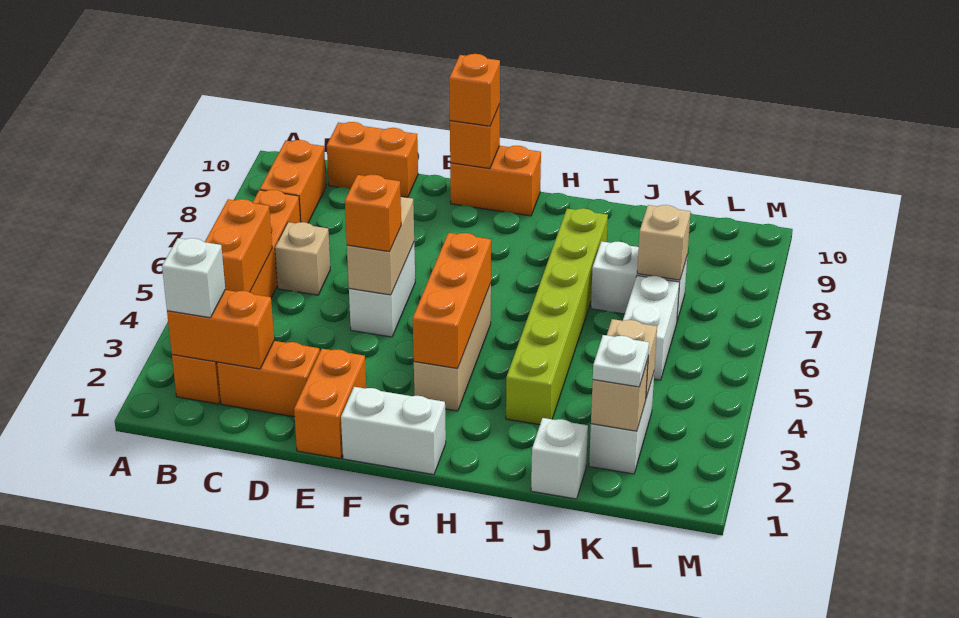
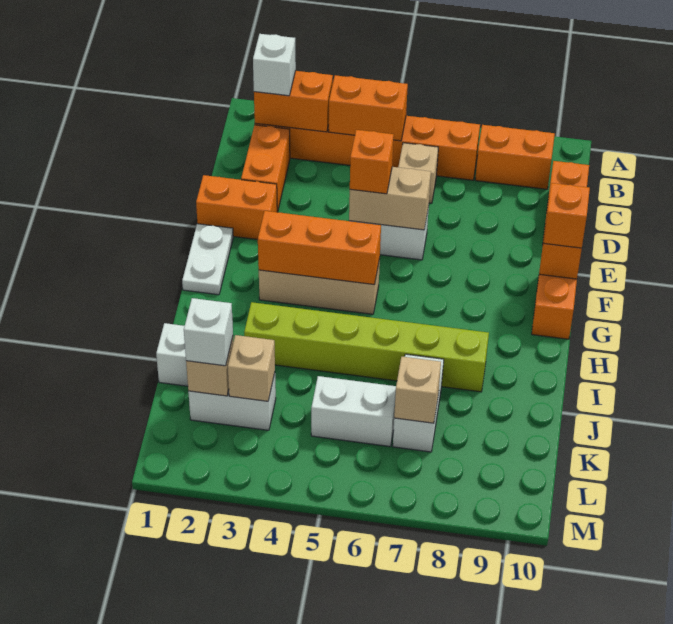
orange 1x2 brick [167,290,274,369] -> orange 1x2 brick turned to [254,71,333,132]
white 1x2 brick [341,387,446,475] -> white 1x2 plate [182,224,233,295]
white 1x1 plate [593,335,649,387] -> white 1x1 brick [184,298,233,366]

